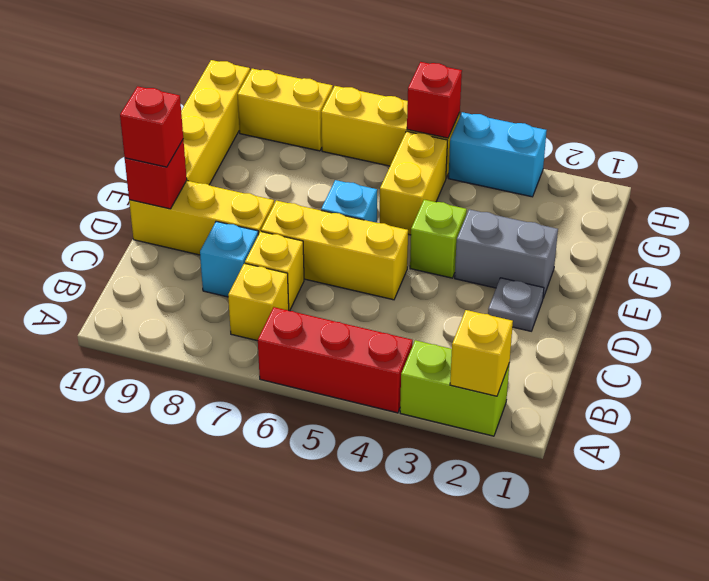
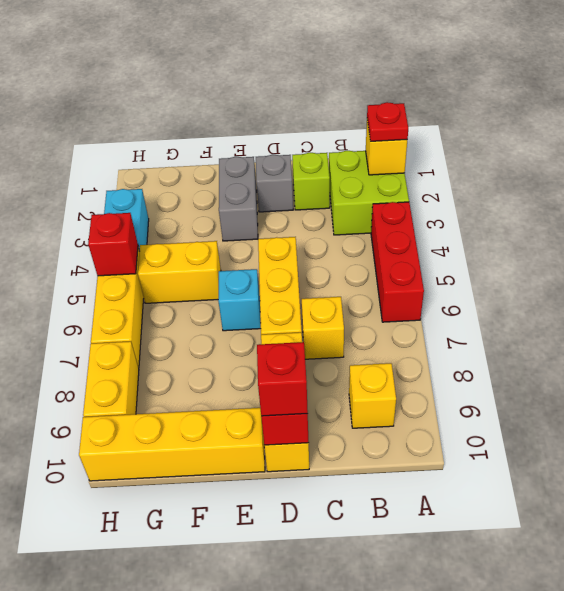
lime 1x2 brick [400,340,509,436] -> lime 2x2 brick [329,151,409,235]
none -> red 1x1 plate [367,102,408,141]
yellow 1x1 brick [228,263,289,341] -> yellow 1x1 brick moved to [349,363,396,428]
cyan 1x1 brick [200,221,258,297] -> none
grey 1x1 plate [488,278,544,331] -> grey 1x1 brick [256,155,293,212]
lime 1x1 brick [410,200,467,278] -> lime 1x1 brick moved to [292,153,330,210]

